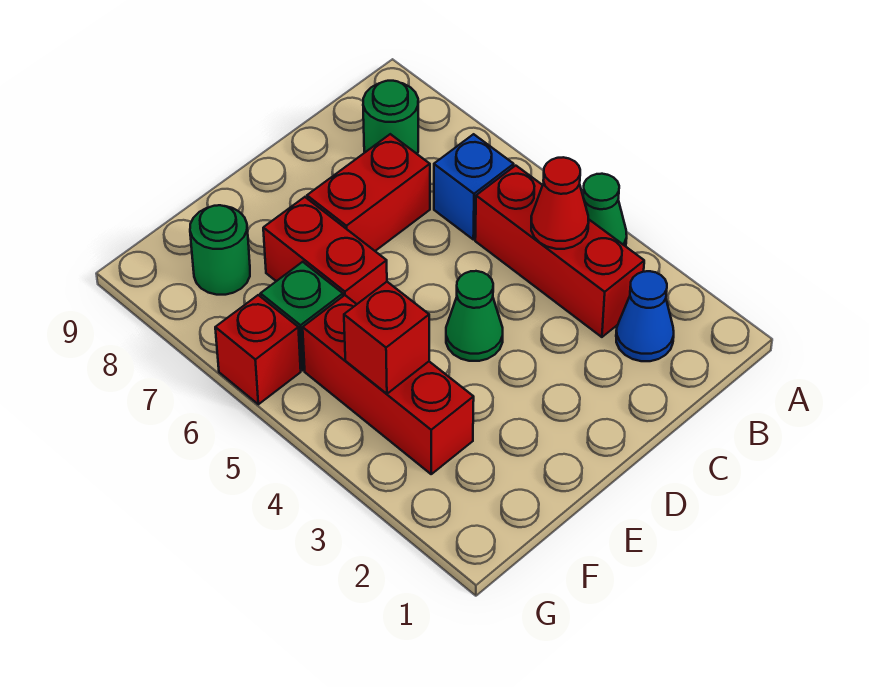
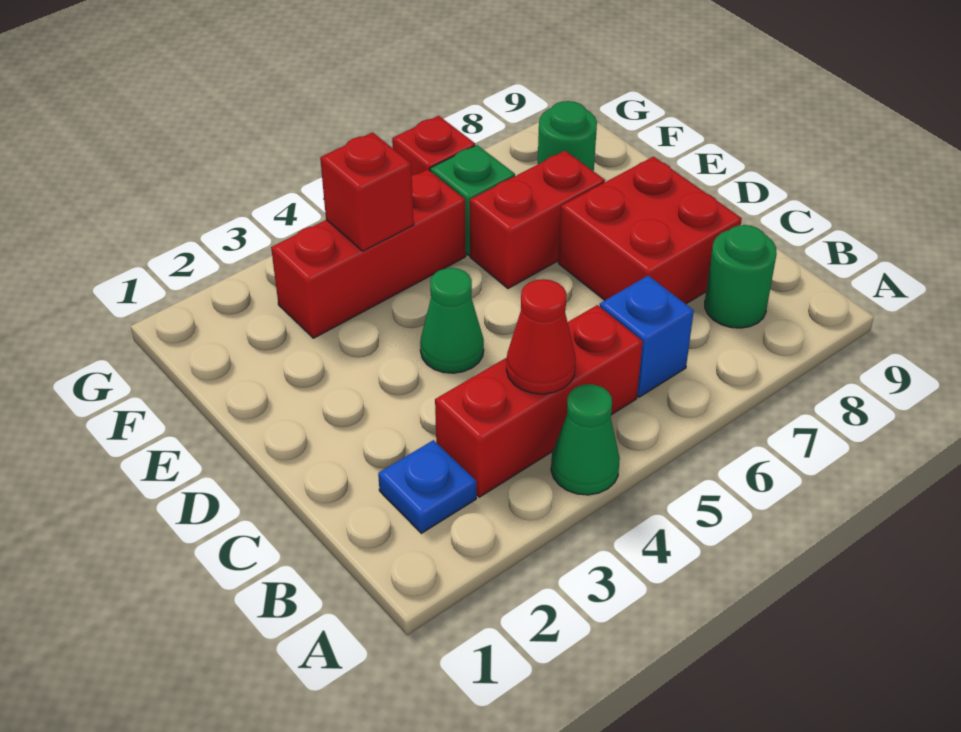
blue 1x1 cone [616,271,674,361] -> blue 1x1 plate [378,440,476,533]
red 1x2 brick [307,134,430,251] -> red 2x2 brick [558,157,742,304]

